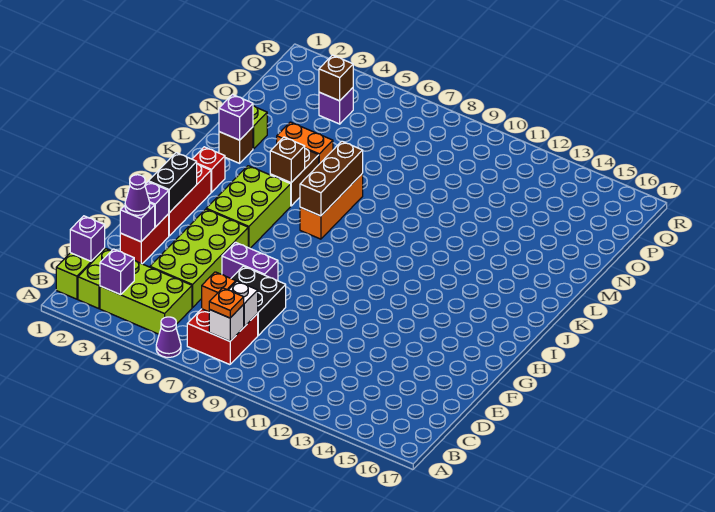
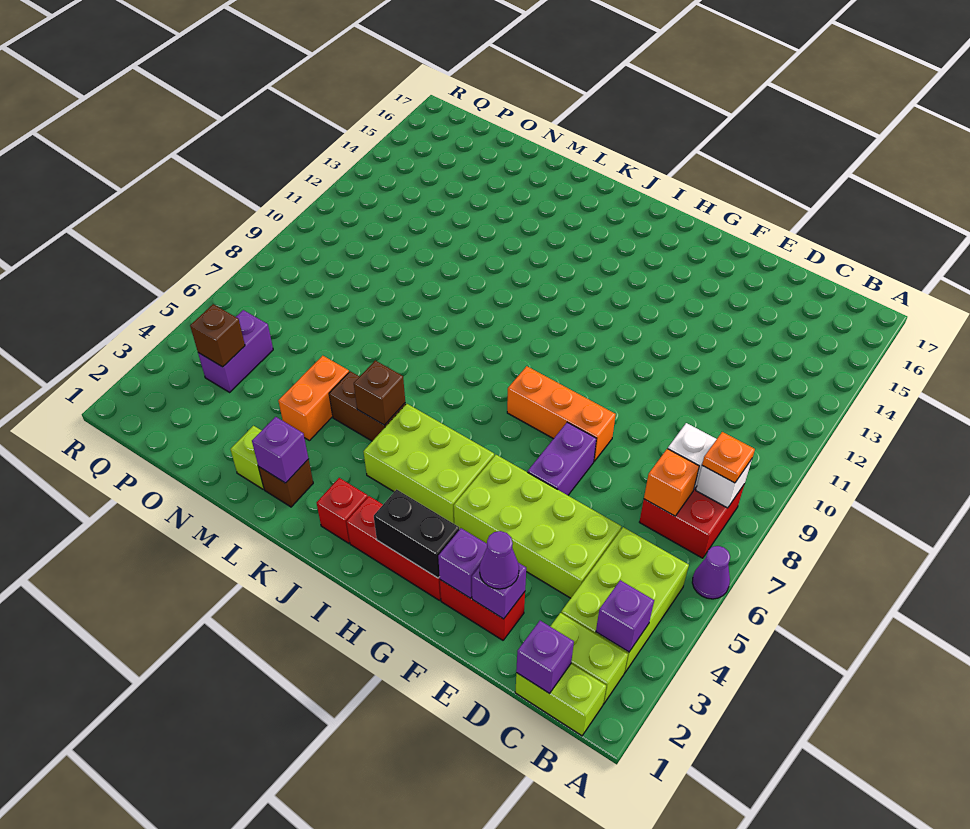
black 2x2 brick [231,266,286,335] -> none
orange 1x3 brick [300,174,363,239] -> orange 1x3 brick moved to [507,366,616,461]
brown 1x3 brick [300,141,363,216] -> none
purple 1x1 brick [319,88,353,124] -> purple 1x2 brick [198,310,273,392]

